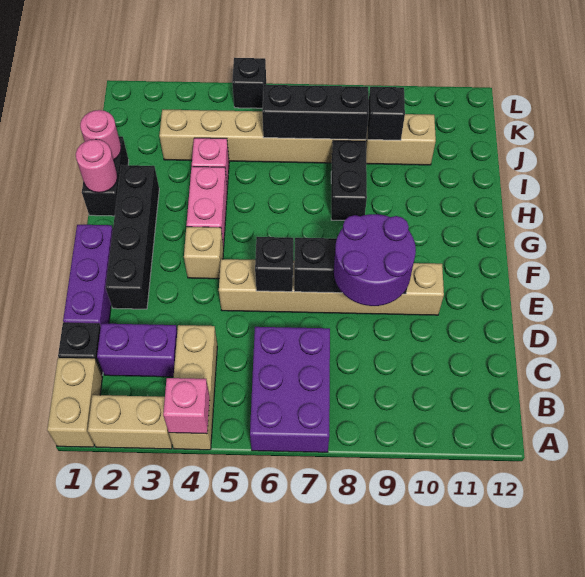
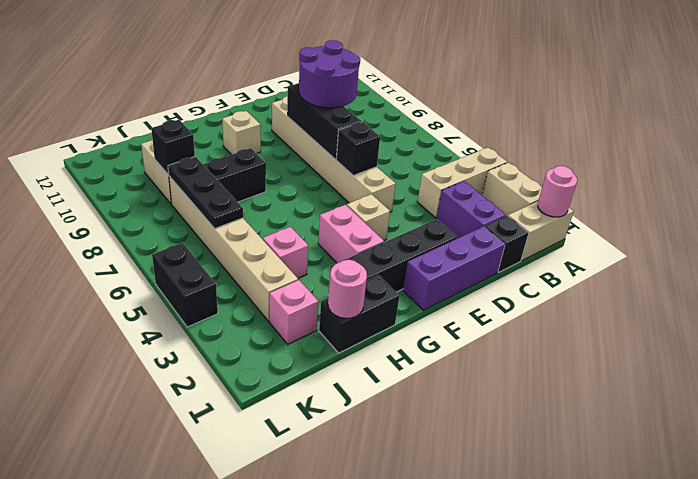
pink 1x1 brick [163,378,210,434] -> pink 1x1 brick moved to [269,280,318,344]
purple 2x3 brick [250,327,330,452] -> none
pink 1x2 brick [187,167,227,248] -> pink 1x2 brick turned to [318,205,384,263]
none -> tan 1x1 brick [222,111,261,155]
pink 1x1 round brick [76,139,117,193] -> pink 1x1 round brick moved to [538,166,577,217]
black 1x3 brick [262,85,369,140] -> black 1x3 plate [168,156,243,229]
black 1x1 brick [232,58,266,108] -> black 1x2 brick [152,243,218,327]

